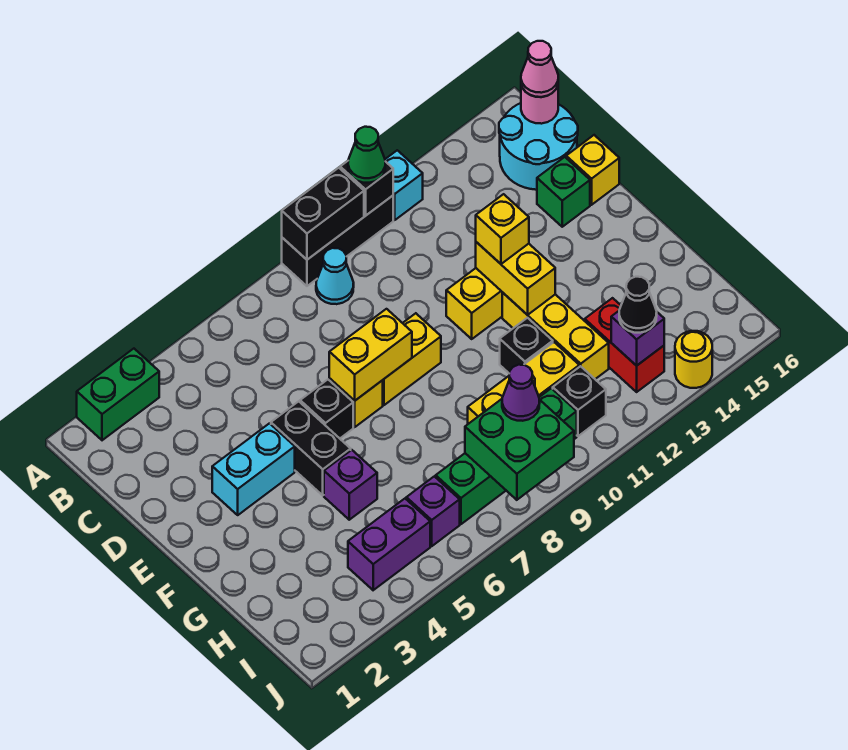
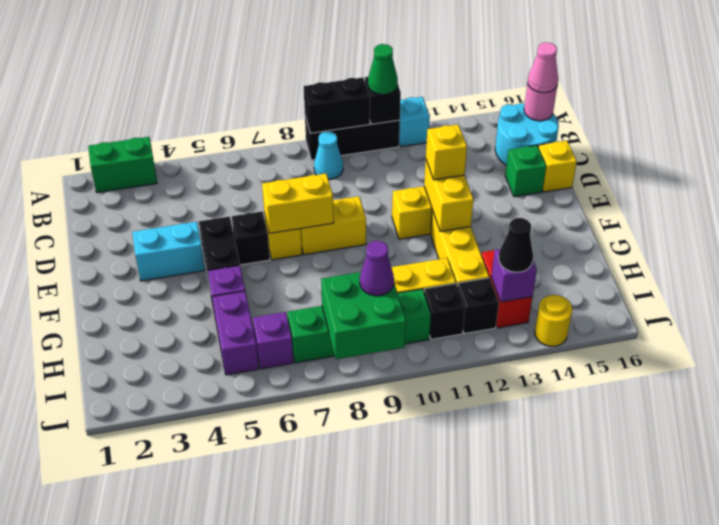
black 1x1 brick [500,318,553,373] -> black 1x1 brick moved to [458,278,499,334]
purple 1x2 brick [348,499,430,590] -> purple 1x2 brick turned to [212,291,259,375]

